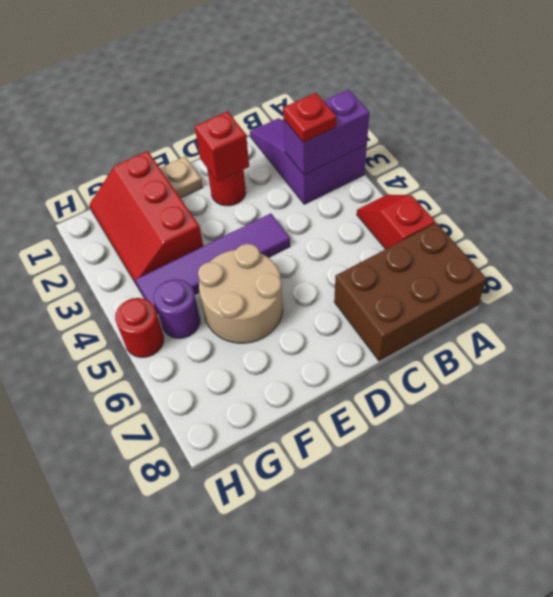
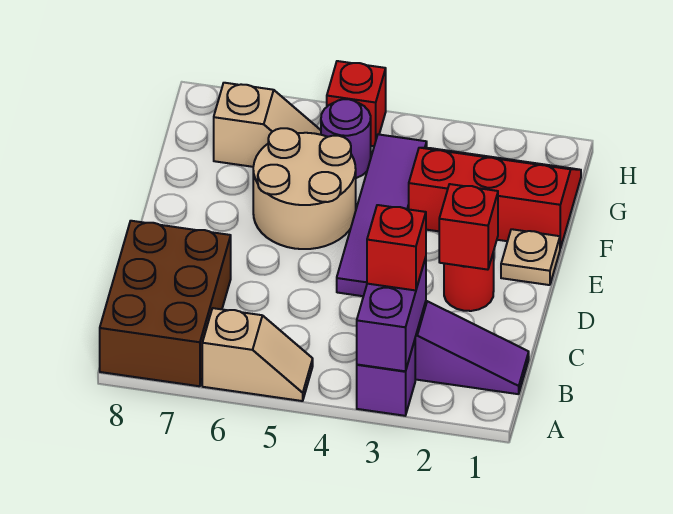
red 1x2 slope [357,195,435,249] -> tan 1x2 slope [202,308,313,401]
red 1x1 plate [283,93,336,143] -> red 1x1 brick [367,205,426,290]
none -> tan 1x2 slope [214,83,321,167]
red 1x1 round brick [115,298,164,357] -> red 1x1 brick [327,61,386,146]

